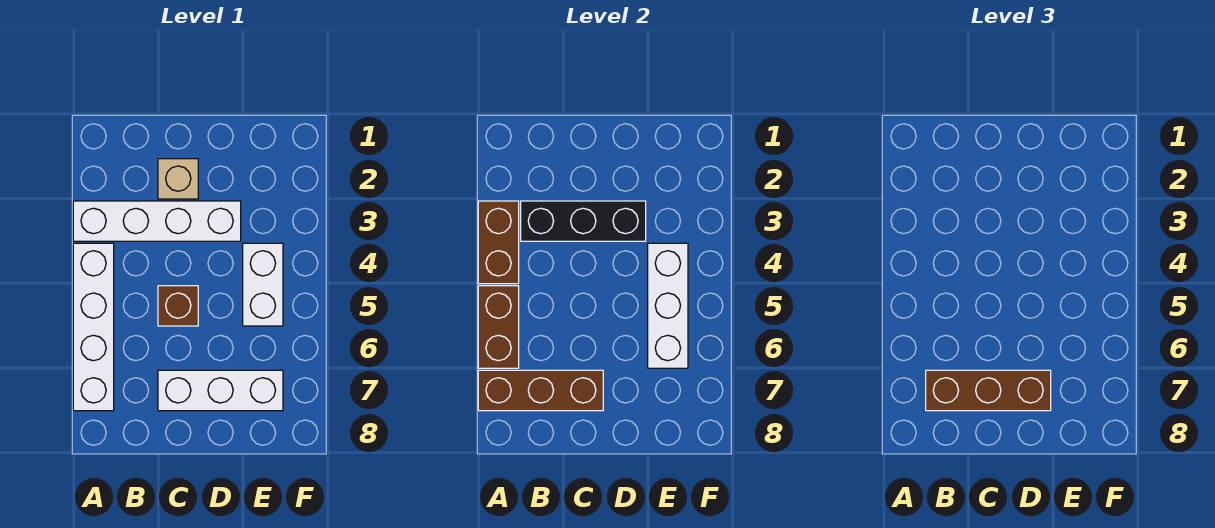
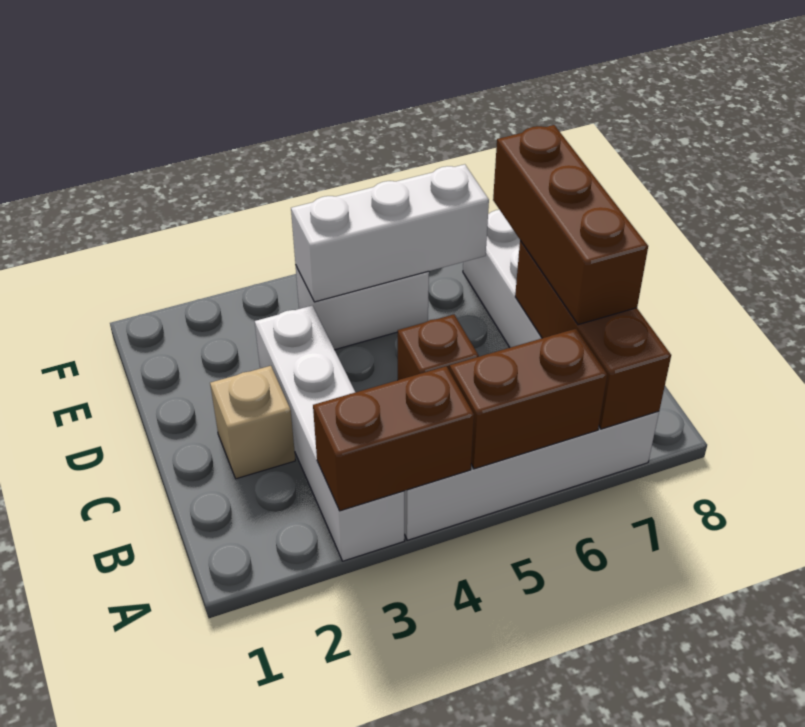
black 1x3 brick [521,201,646,241] -> none

